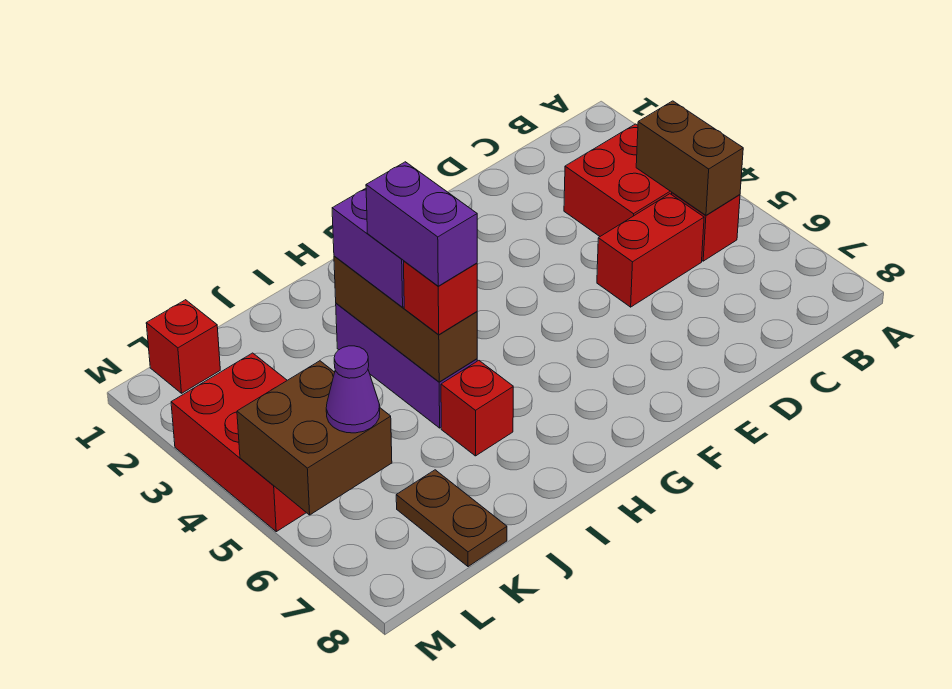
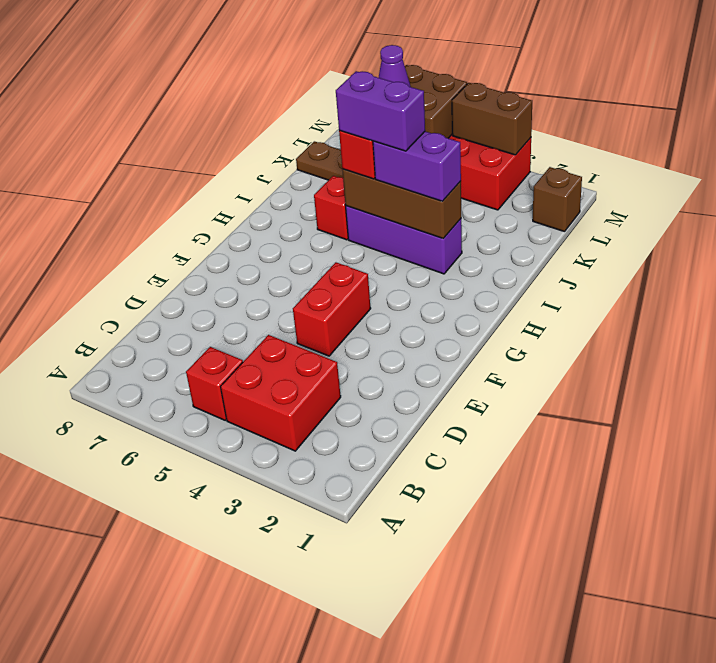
brown 1x2 brick [636,101,743,215] -> brown 1x2 brick moved to [452,83,532,155]
red 1x2 brick [597,194,704,307] -> red 1x2 brick moved to [293,262,371,356]
red 1x1 brick [146,300,220,393] -> brown 1x1 brick [533,167,582,232]

